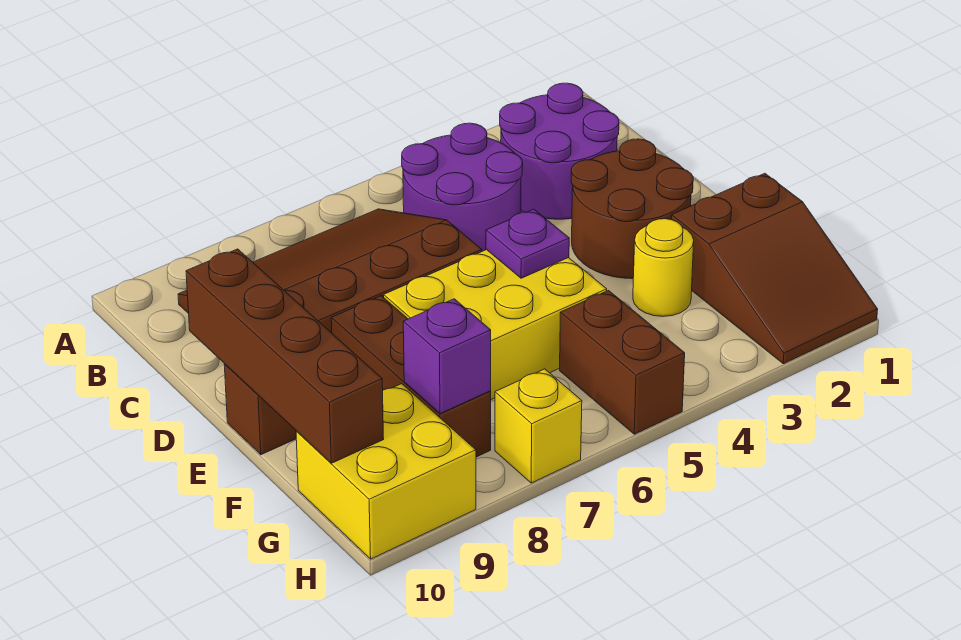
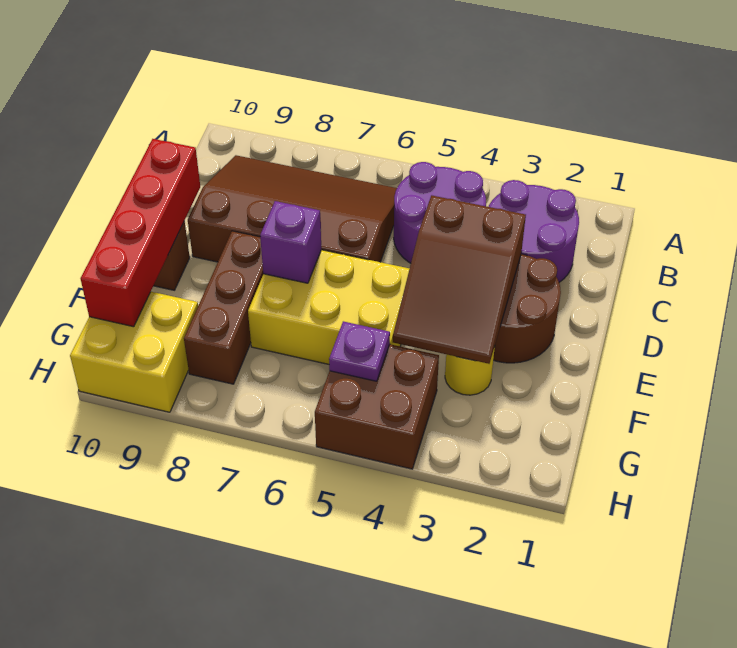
brown 1x4 brick [186,249,384,463] -> red 1x4 brick [81,139,200,327]
purple 1x1 plate [486,209,569,278] -> purple 1x1 plate moved to [329,321,390,381]
brown 2x3 slope [671,173,878,364] -> brown 2x3 slope moved to [393,195,526,364]
brown 1x2 brick [560,291,685,434] -> brown 2x2 brick [315,344,439,469]
purple 1x1 brick [403,299,491,414] -> purple 1x1 brick moved to [260,201,321,283]
yellow 1x1 brick [495,369,582,483] -> none

